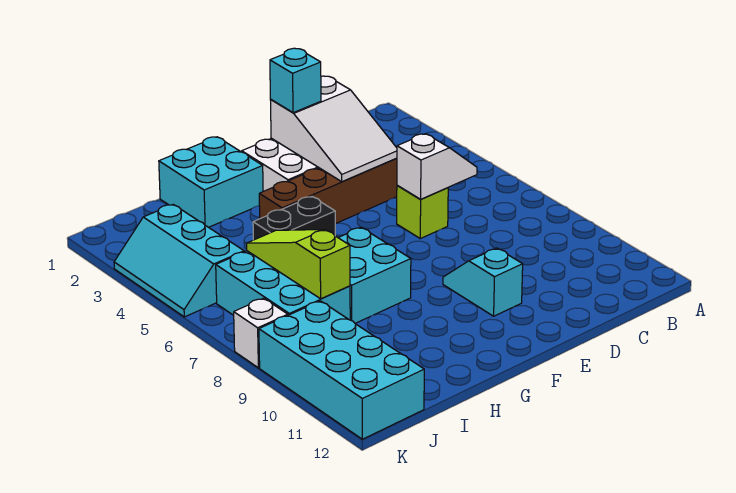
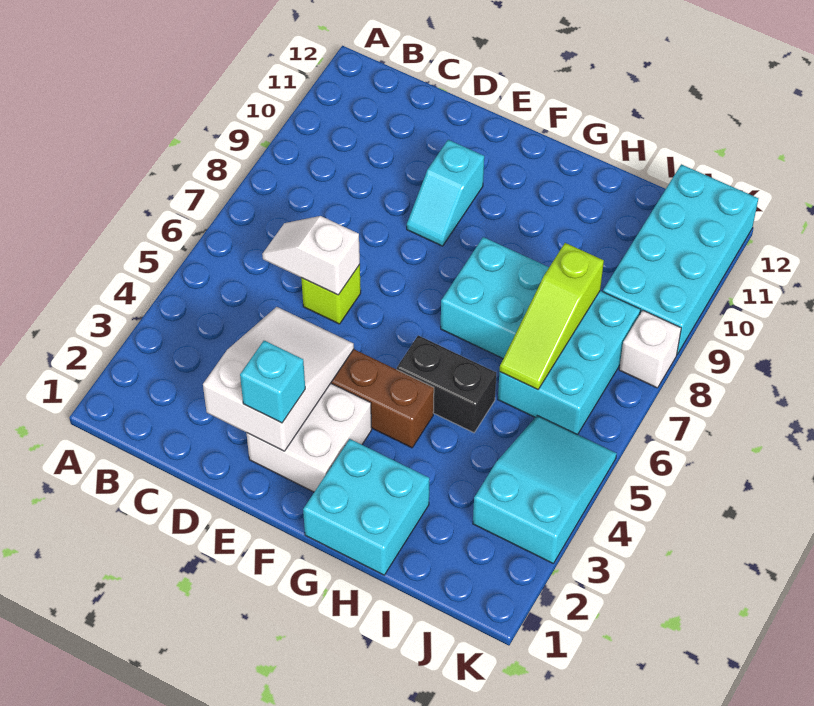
cyan 2x3 slope [114,204,244,317] -> cyan 2x3 slope turned to [473,416,617,563]

